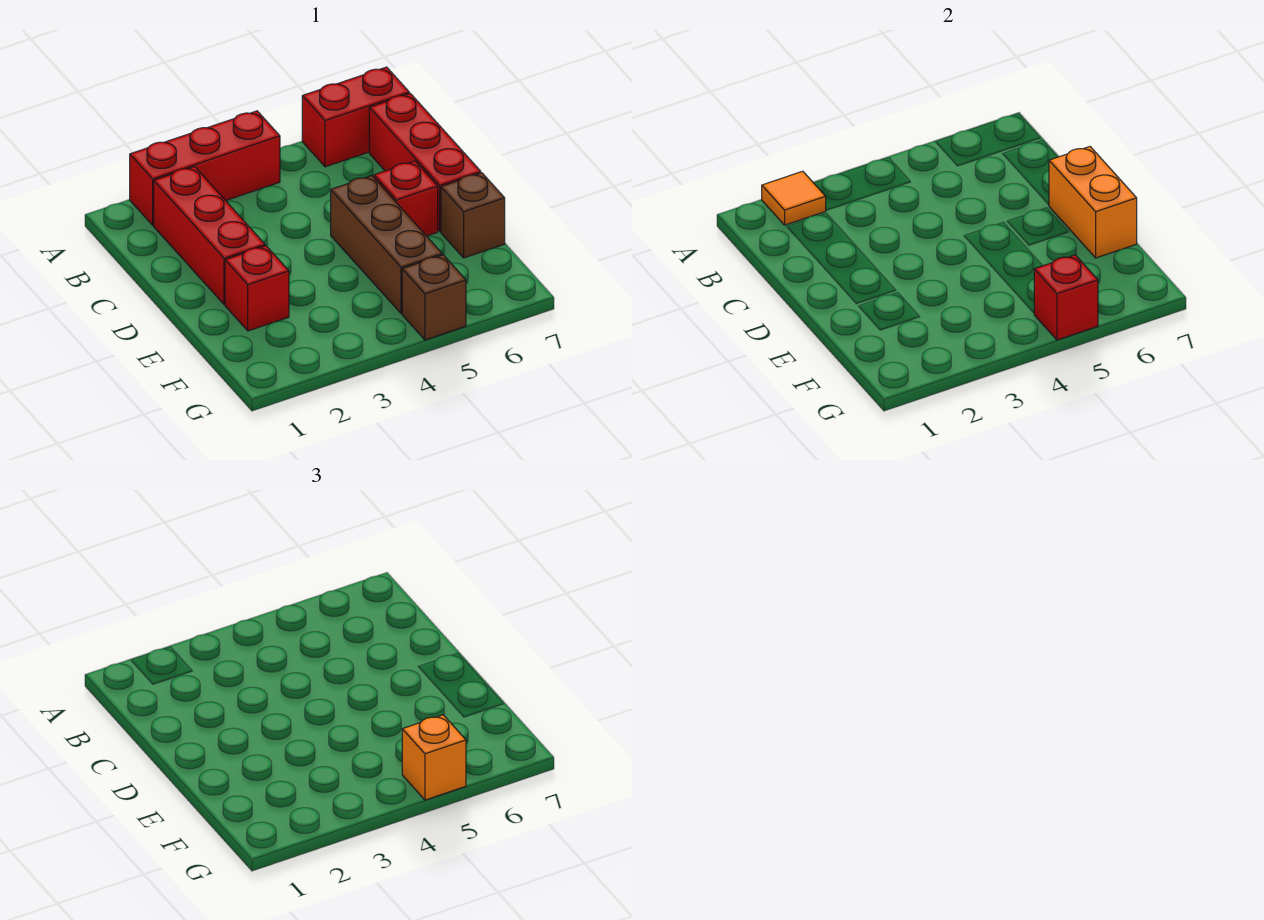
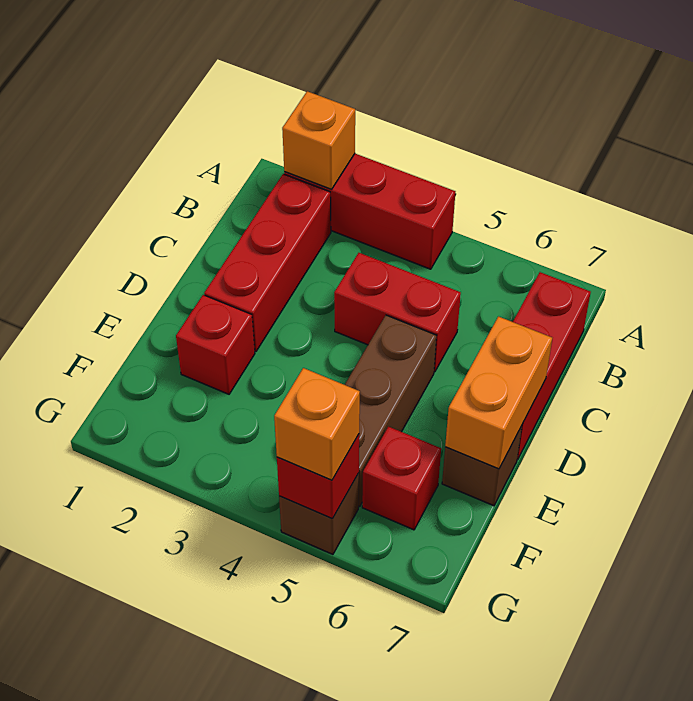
orange 1x1 tile [762,171,826,225] -> orange 1x1 brick [282,91,355,189]
red 1x2 brick [302,67,409,167] -> red 1x2 brick moved to [334,253,461,372]
red 1x1 brick [374,161,438,236] -> red 1x1 brick moved to [362,427,441,530]

